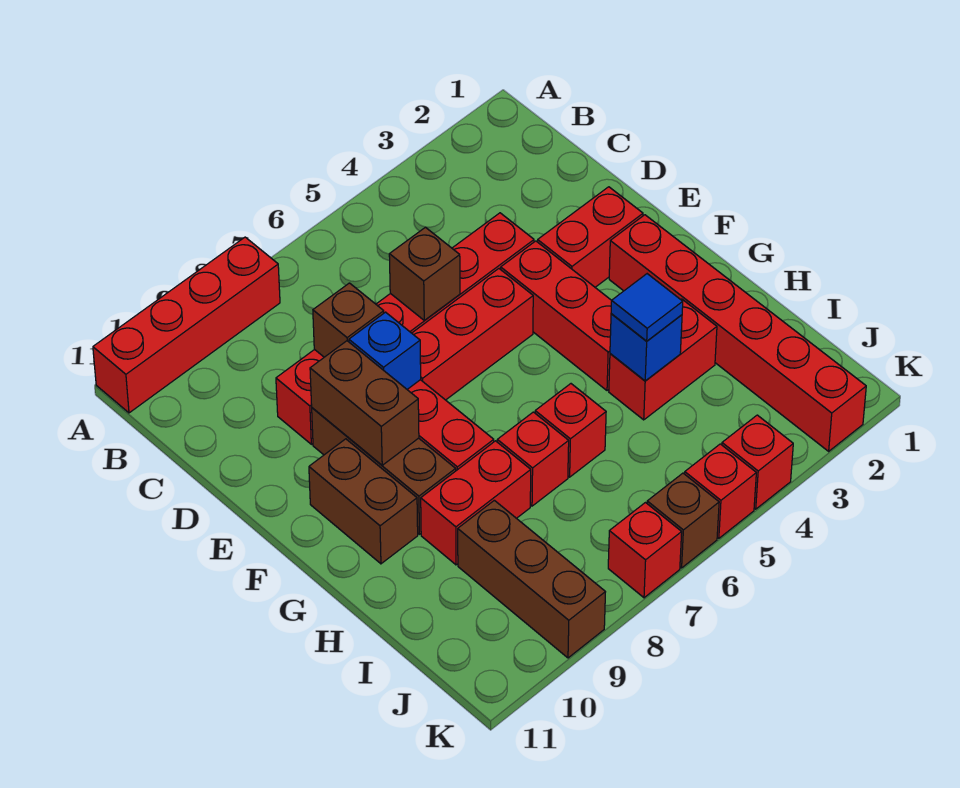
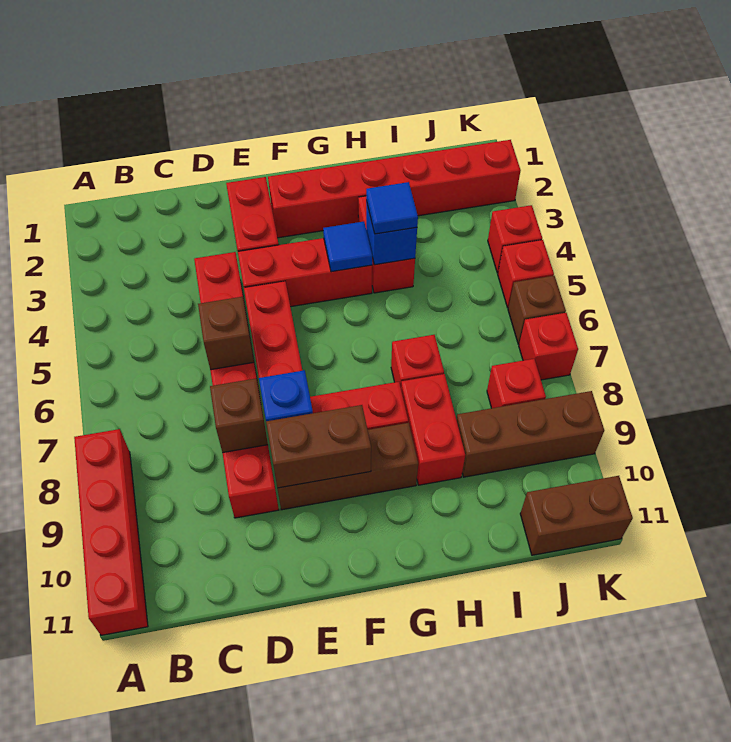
brown 1x2 brick [309,439,418,564] -> brown 1x2 brick moved to [520,476,633,555]
none -> blue 1x1 tile [323,222,372,272]
red 1x1 brick [535,384,606,477] -> red 1x1 brick moved to [487,359,546,408]

